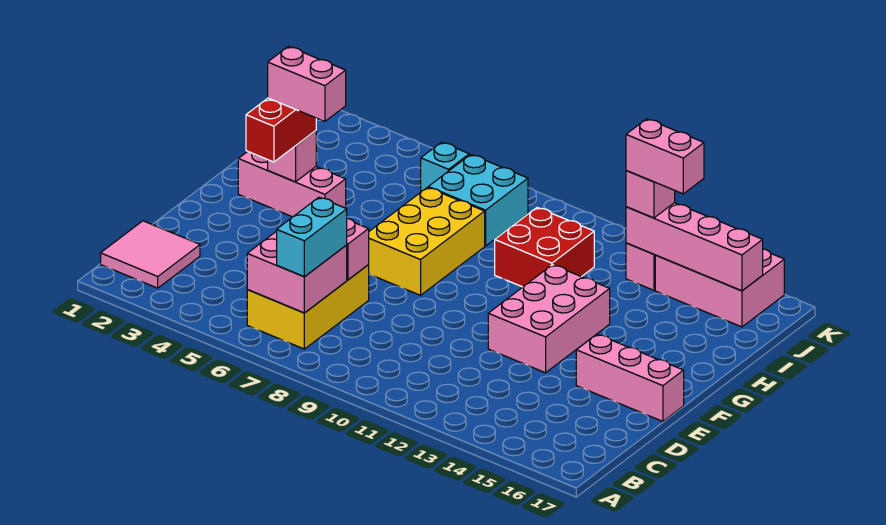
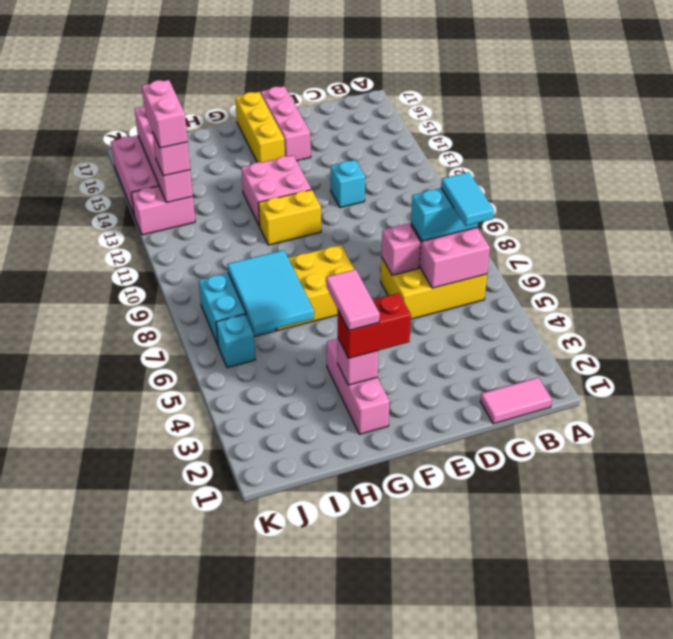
pink 2x2 tile [101,221,200,288] -> pink 1x2 tile [480,378,552,424]
none -> cyan 1x2 tile [441,172,494,226]
none -> cyan 1x1 brick [331,160,365,207]
pink 2x3 brick [488,265,610,373] -> pink 2x2 brick [241,155,311,227]
none -> yellow 1x2 brick [259,190,321,245]
none -> yellow 1x3 brick [235,92,285,163]
pink 1x2 brick [268,46,346,121] -> pink 1x2 tile [326,270,380,330]
none -> cyan 2x3 tile [227,250,314,334]
red 2x2 brick [495,208,594,287] -> none

